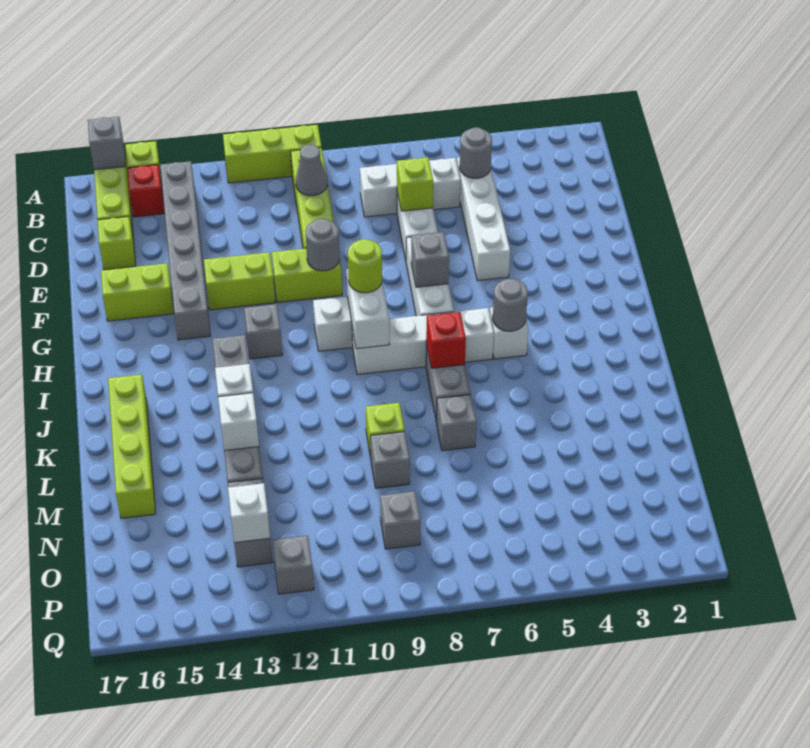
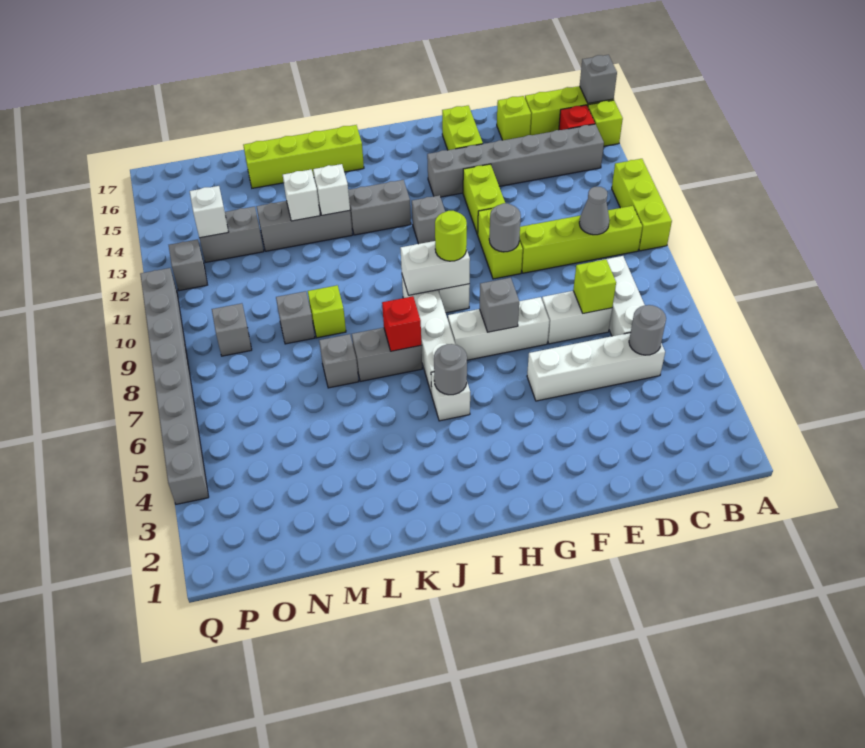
none -> grey 1x8 brick [140,268,209,504]

